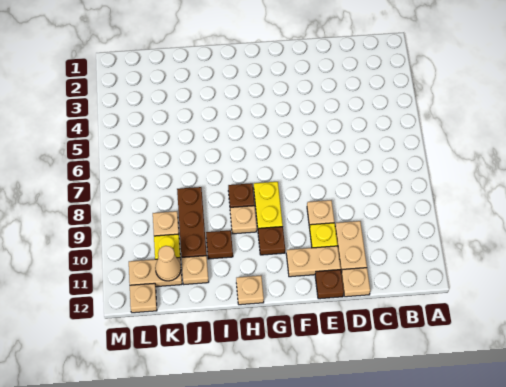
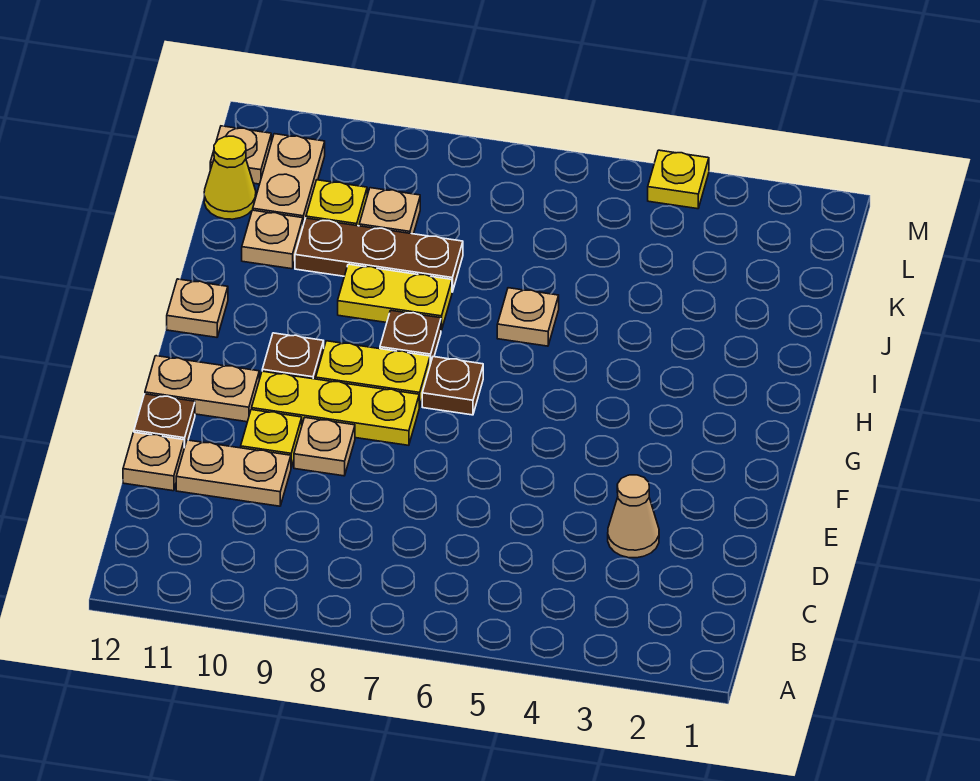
tan 1x2 plate [286,246,341,277] -> tan 1x2 plate turned to [145,356,259,422]
none -> yellow 1x3 plate [252,371,419,445]
tan 1x1 plate [230,206,257,234] -> tan 1x1 plate moved to [497,288,559,346]
none -> yellow 1x2 plate [338,264,452,330]
brown 1x1 plate [206,230,233,259] -> brown 1x1 plate moved to [422,357,483,415]
tan 1x1 cone [155,246,181,281] -> tan 1x1 cone moved to [608,475,659,558]
none -> yellow 1x1 cone [204,136,256,219]
none -> yellow 1x1 plate [648,150,709,209]

